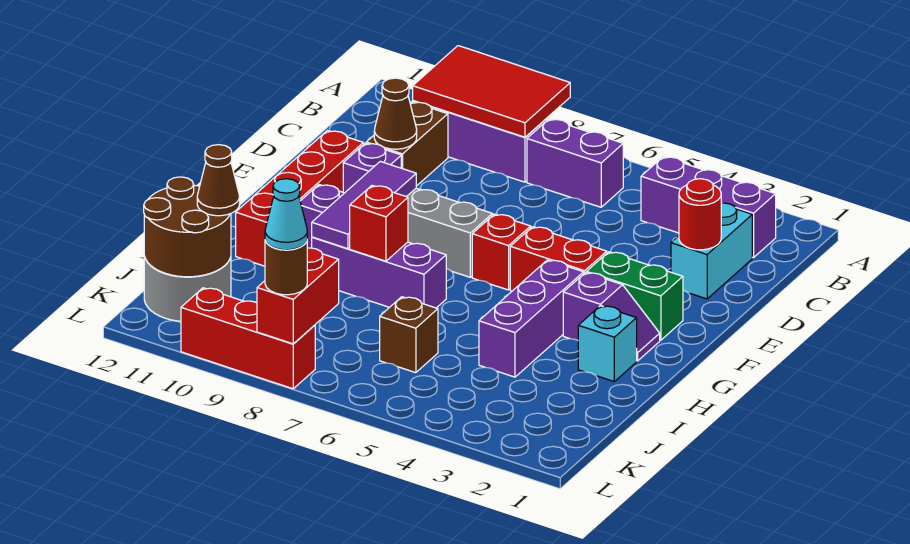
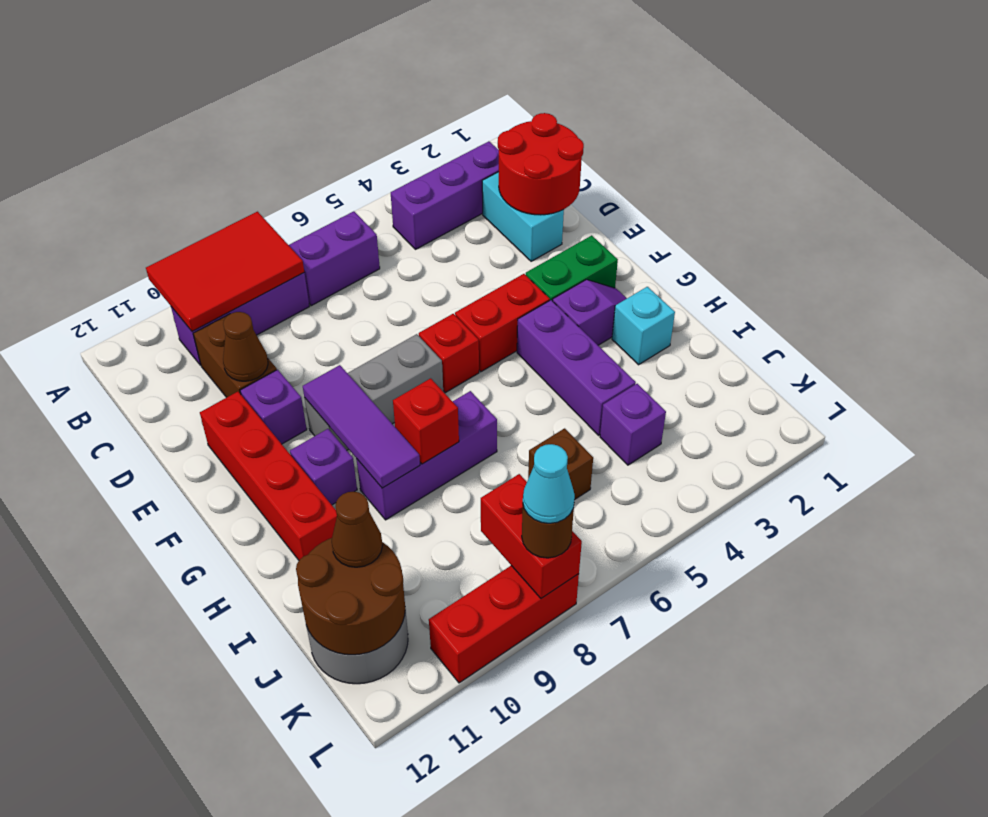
red 1x1 round brick [679,179,721,250] -> red 2x2 round brick [498,113,584,215]
none -> purple 1x1 brick [600,384,666,465]

